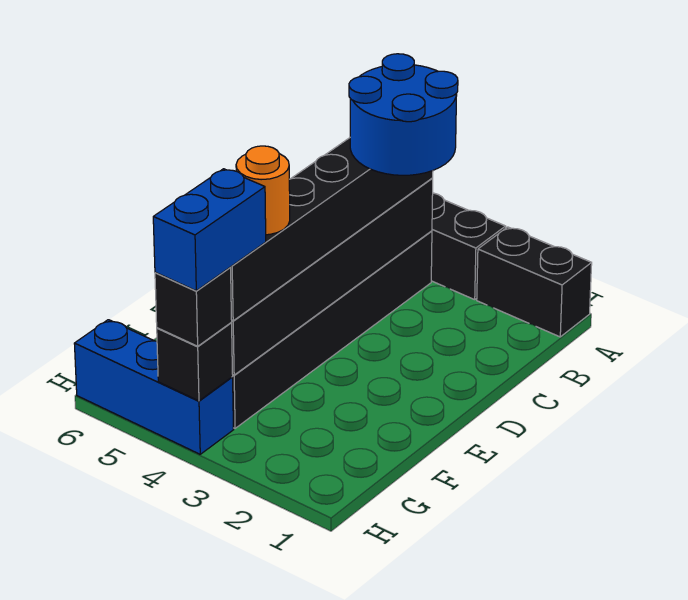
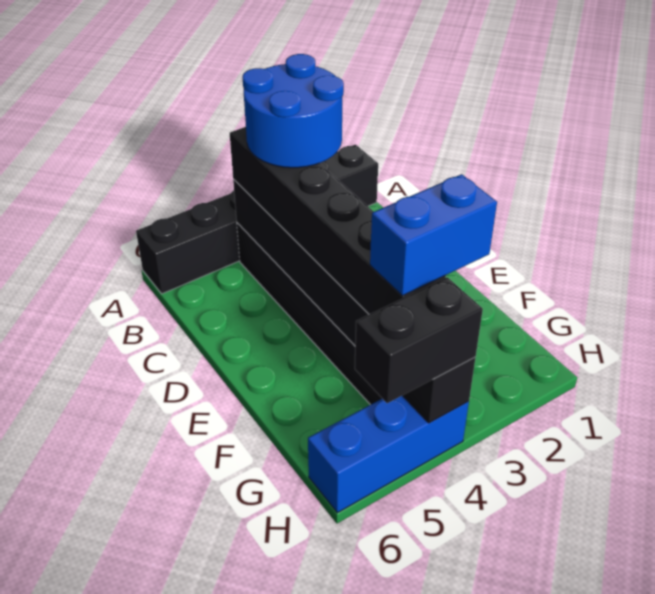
orange 1x1 round brick [236,146,290,235] -> none
blue 1x2 brick [153,169,266,291] -> blue 1x2 brick turned to [370,174,497,296]
black 1x1 brick [155,268,232,346] -> black 1x2 brick [355,277,483,403]

